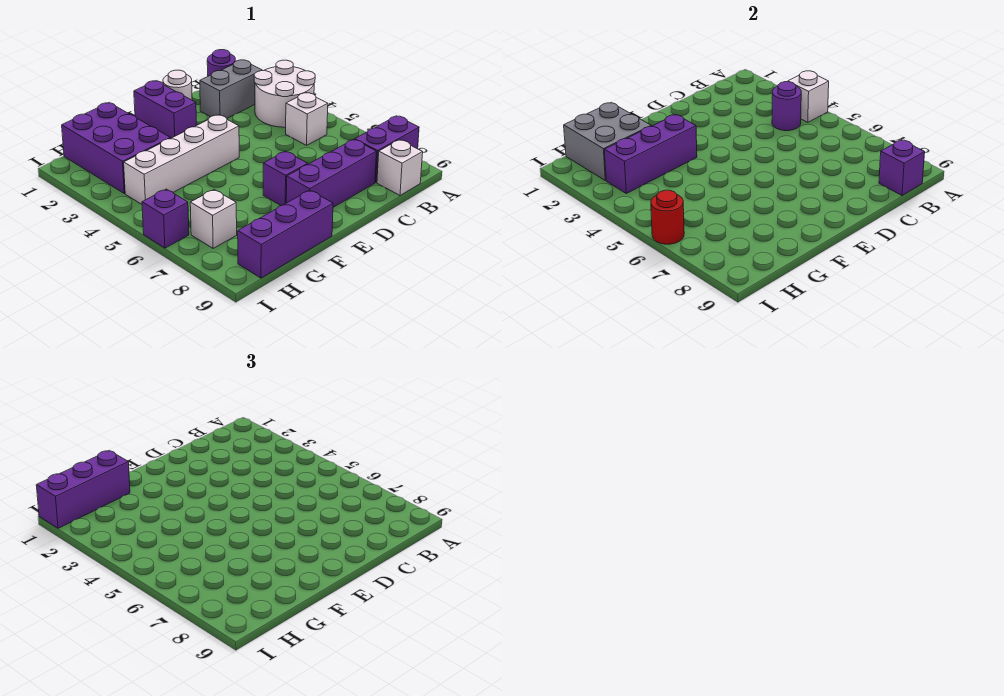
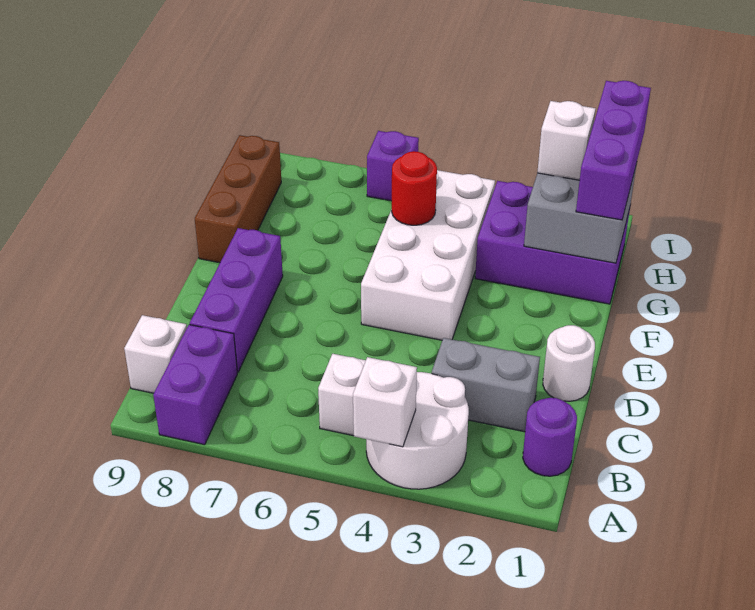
grey 1x2 brick [200,60,262,118] -> grey 1x2 brick turned to [432,338,540,432]
purple 1x1 round brick [772,82,801,131] -> none
purple 1x1 brick [879,140,925,195] -> none
purple 1x2 brick [134,81,197,138] -> none
white 1x4 brick [124,115,239,204] -> white 2x4 brick [361,170,495,340]
purple 1x1 brick [263,151,308,206] -> none
purple 1x3 brick [605,115,697,193] -> none
purple 1x3 brick [238,190,333,278] -> brown 1x3 brick [195,135,281,263]
white 1x1 brick [190,190,237,248] -> white 1x1 brick moved to [537,101,596,180]
red 1x1 round brick [651,190,684,244] -> red 1x1 round brick moved to [392,151,437,225]

